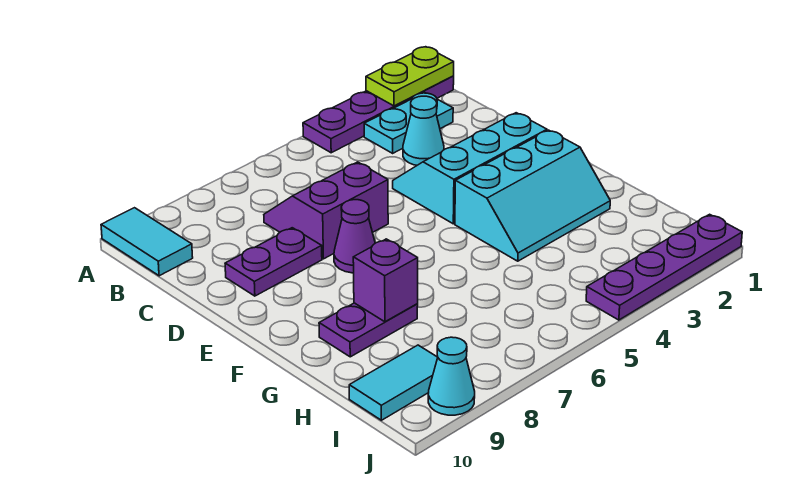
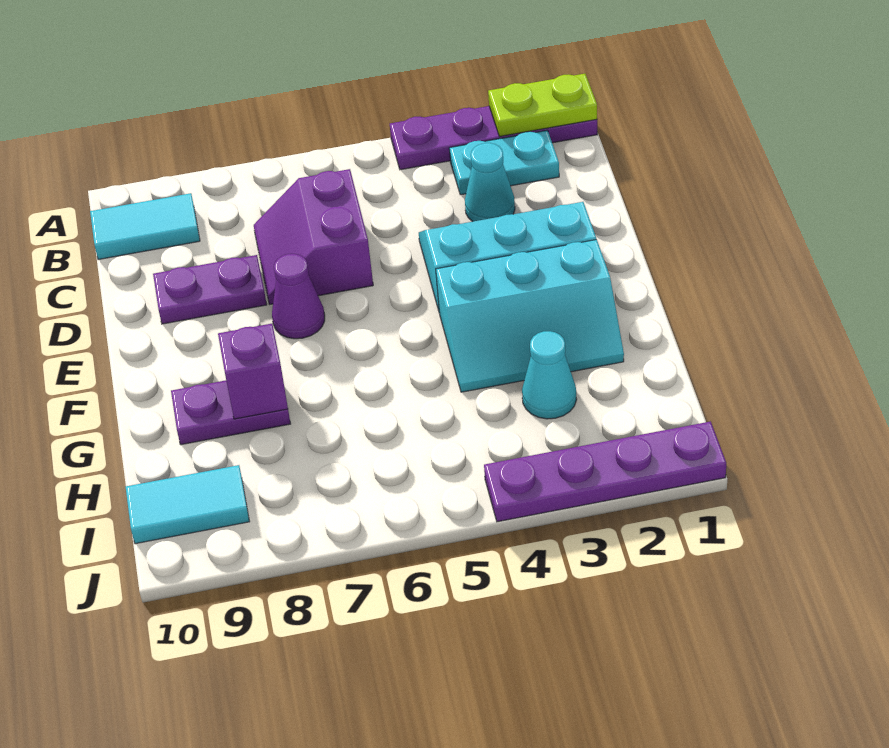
cyan 1x2 tile [101,208,193,276] -> cyan 1x2 tile turned to [90,193,200,260]
purple 2x2 slope [264,162,388,259] -> purple 2x2 slope turned to [254,169,373,304]
cyan 1x1 cone [428,337,475,415] -> cyan 1x1 cone moved to [522,331,577,419]

